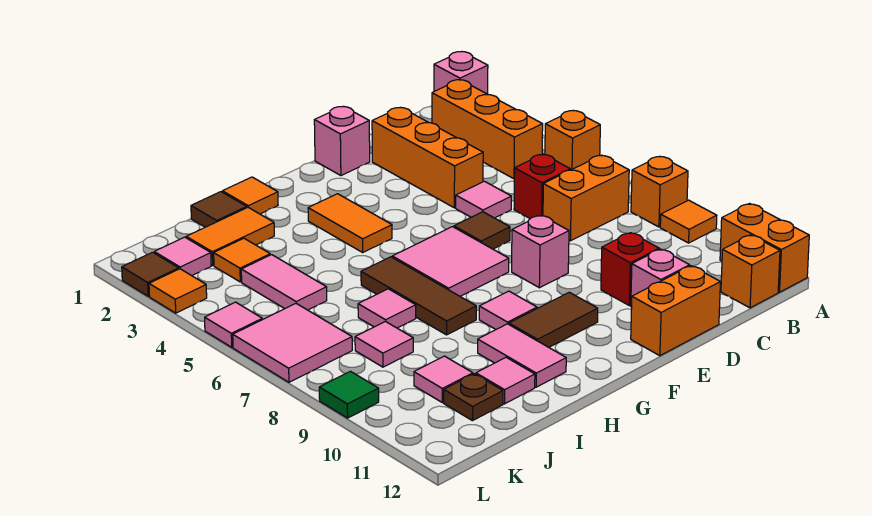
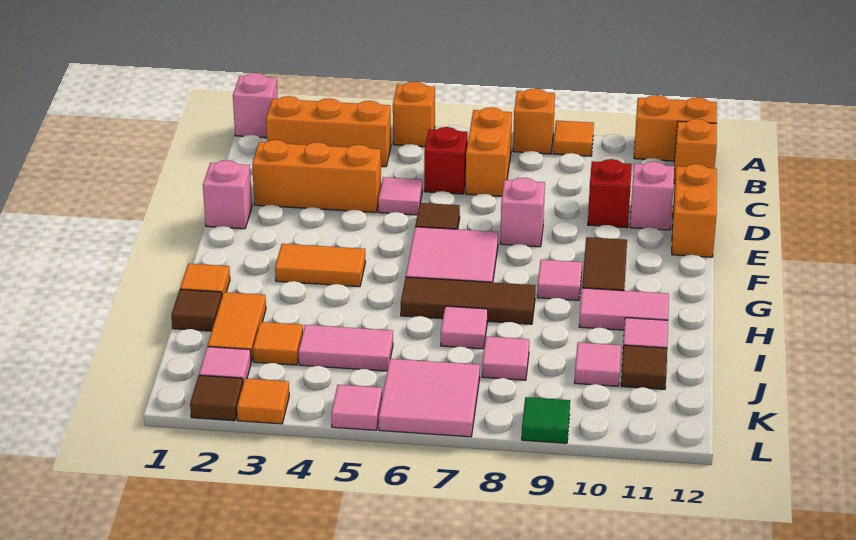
brown 1x1 plate [444,374,503,421] -> brown 1x1 tile [621,345,667,389]

